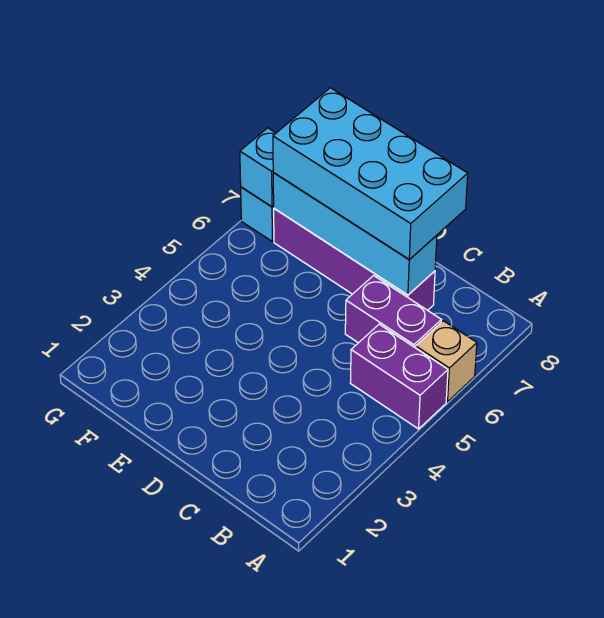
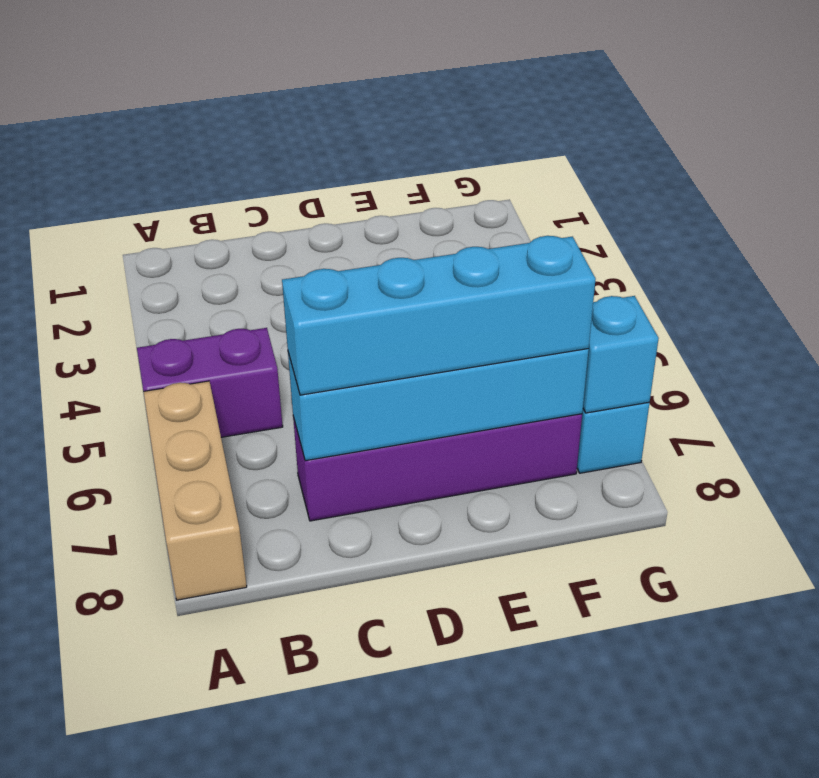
tan 1x1 brick [416,321,477,402] -> tan 1x3 brick [143,381,247,600]
purple 1x2 brick [345,276,441,348] -> none
cyan 2x4 brick [273,88,468,260] -> cyan 1x4 brick [282,236,596,395]

